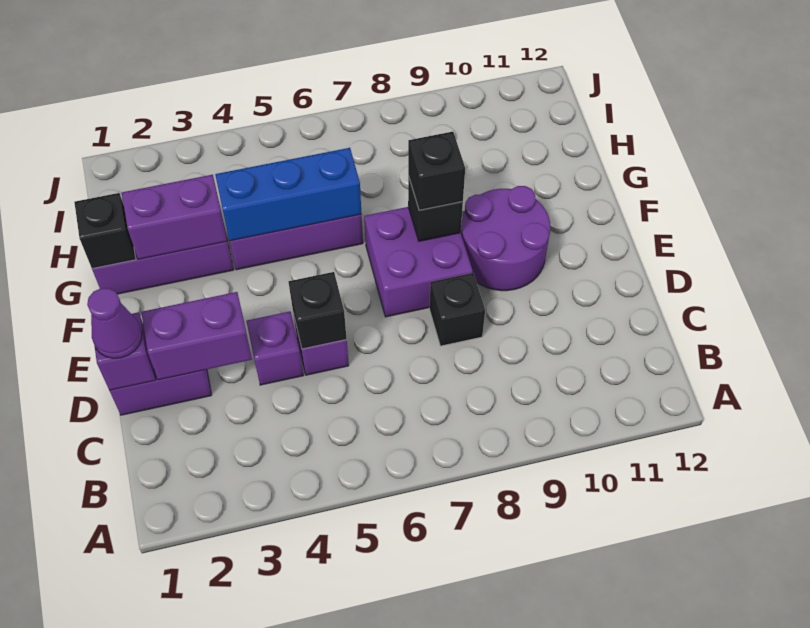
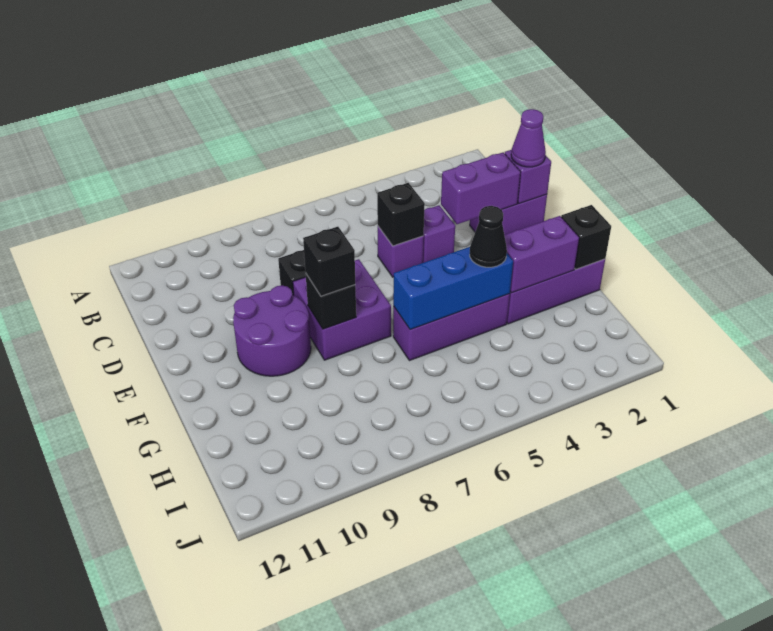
none -> black 1x1 cone [470,206,507,267]

